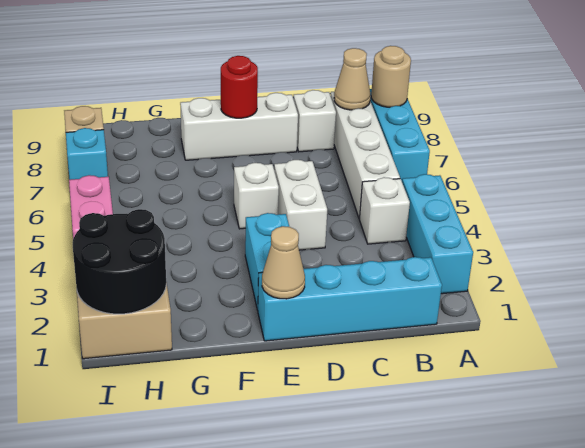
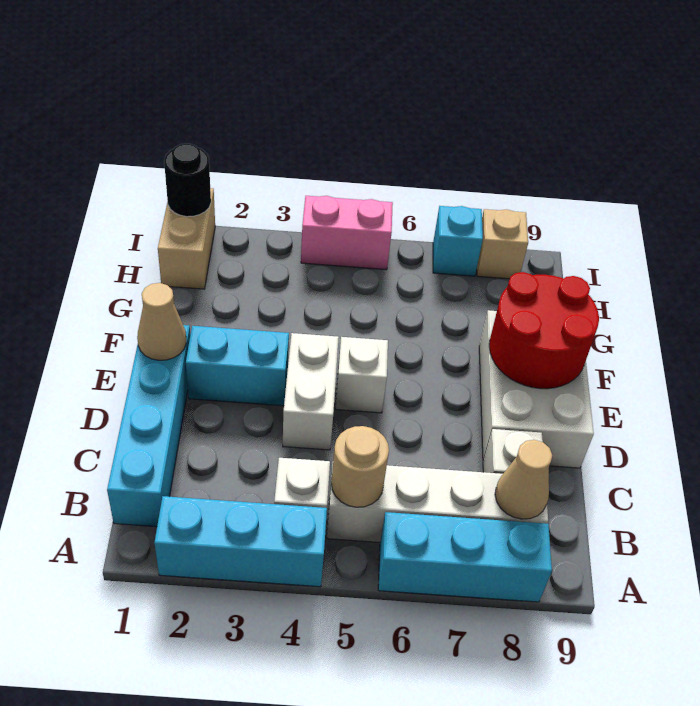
tan 1x1 round brick [371,46,411,107] -> tan 1x1 round brick moved to [331,426,389,507]
white 1x2 brick [274,160,327,250] -> white 1x2 brick turned to [283,333,339,450]
white 1x3 brick [180,93,298,160] -> white 2x3 brick [479,310,594,468]
red 1x1 round brick [221,56,258,118] -> red 2x2 round brick [489,272,599,389]
black 2x2 round brick [73,209,166,314] -> black 1x1 round brick [164,144,211,217]

